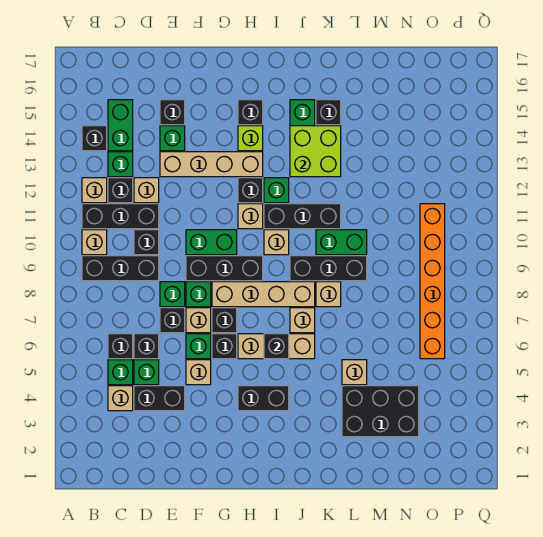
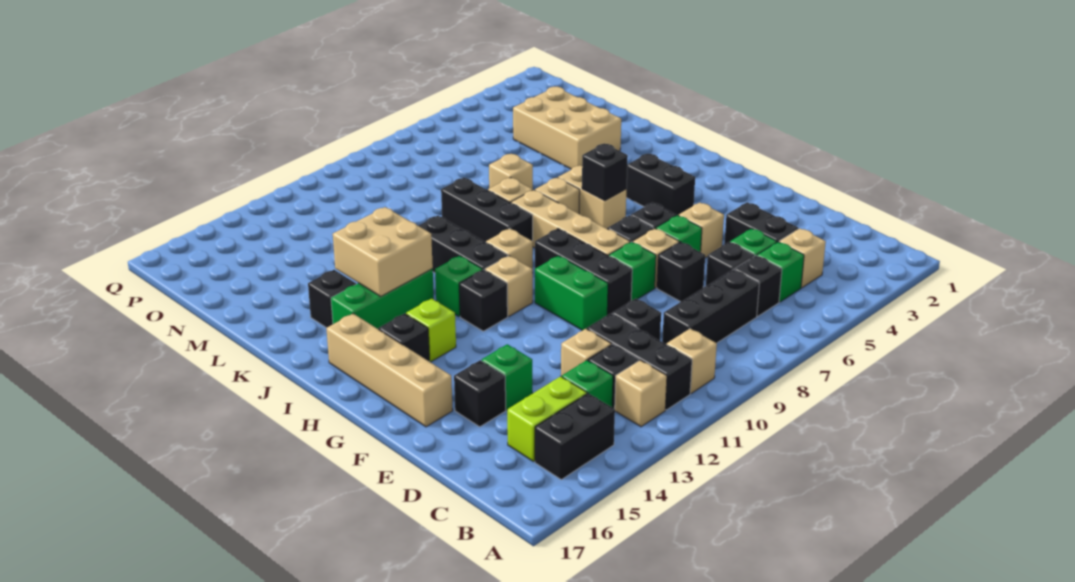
black 1x3 brick [82,256,159,281] -> black 1x3 brick turned to [662,270,759,345]
black 1x1 brick [82,126,107,151] -> black 1x2 brick [535,393,615,480]
green 1x2 brick [108,100,133,151] -> lime 1x2 brick [507,377,587,462]
green 1x1 brick [160,282,185,307] -> none
tan 1x4 brick [160,152,263,177] -> tan 1x4 brick moved to [326,314,453,427]
tan 1x3 brick [238,334,315,359] -> tan 1x2 brick [558,165,626,228]
lime 2x2 brick [290,126,341,177] -> tan 2x2 brick [333,207,433,296]
green 1x2 brick [316,230,367,255] -> none
black 2x3 brick [342,386,419,437] -> tan 2x3 brick [513,87,621,169]
tan 1x1 brick [342,360,367,385] -> tan 1x1 brick moved to [489,154,533,189]
orange 1x6 brick [420,204,445,359] -> none

